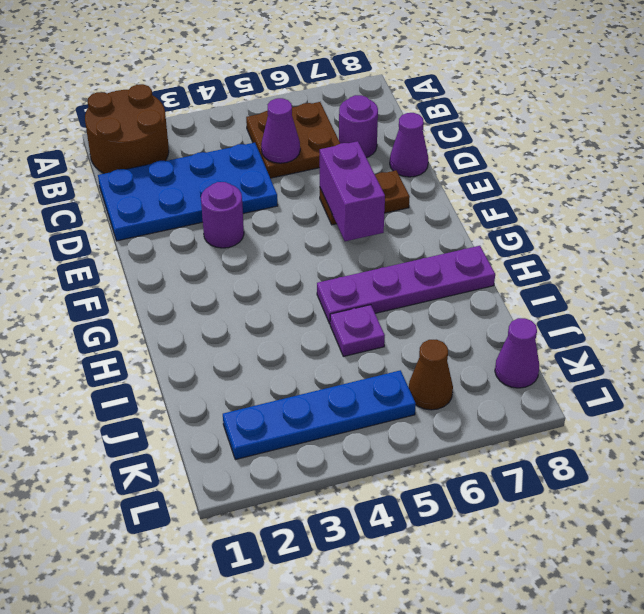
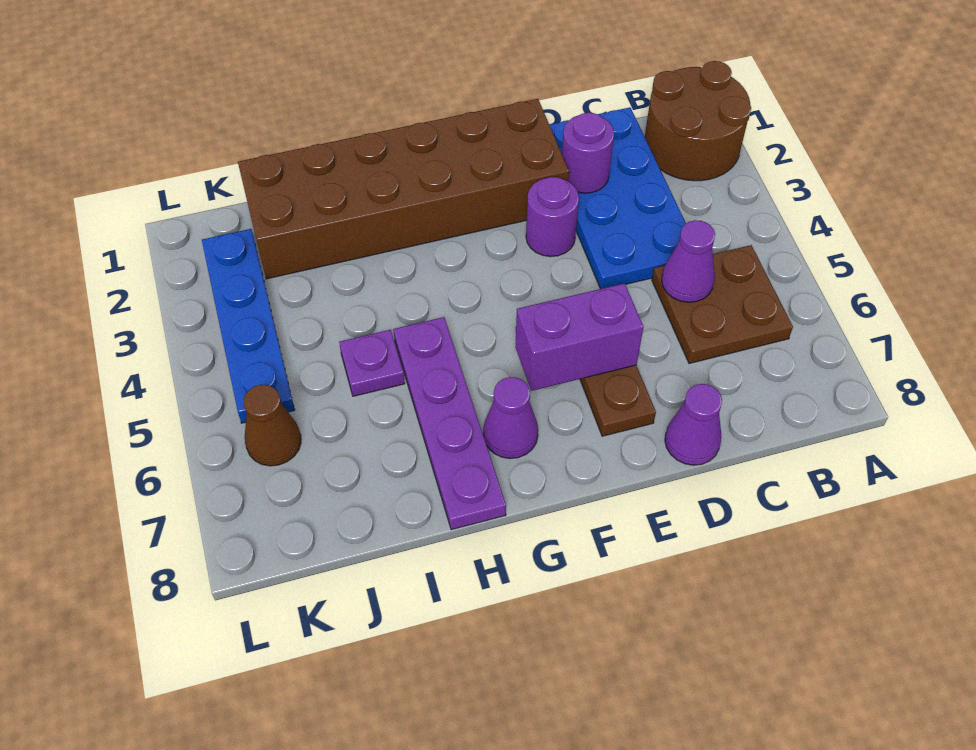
purple 1x1 round brick [339,95,378,158] -> purple 1x1 round brick moved to [562,113,614,193]
none -> brown 2x6 brick [238,99,569,279]
purple 1x1 cone [495,318,539,388] -> purple 1x1 cone moved to [483,377,538,458]

